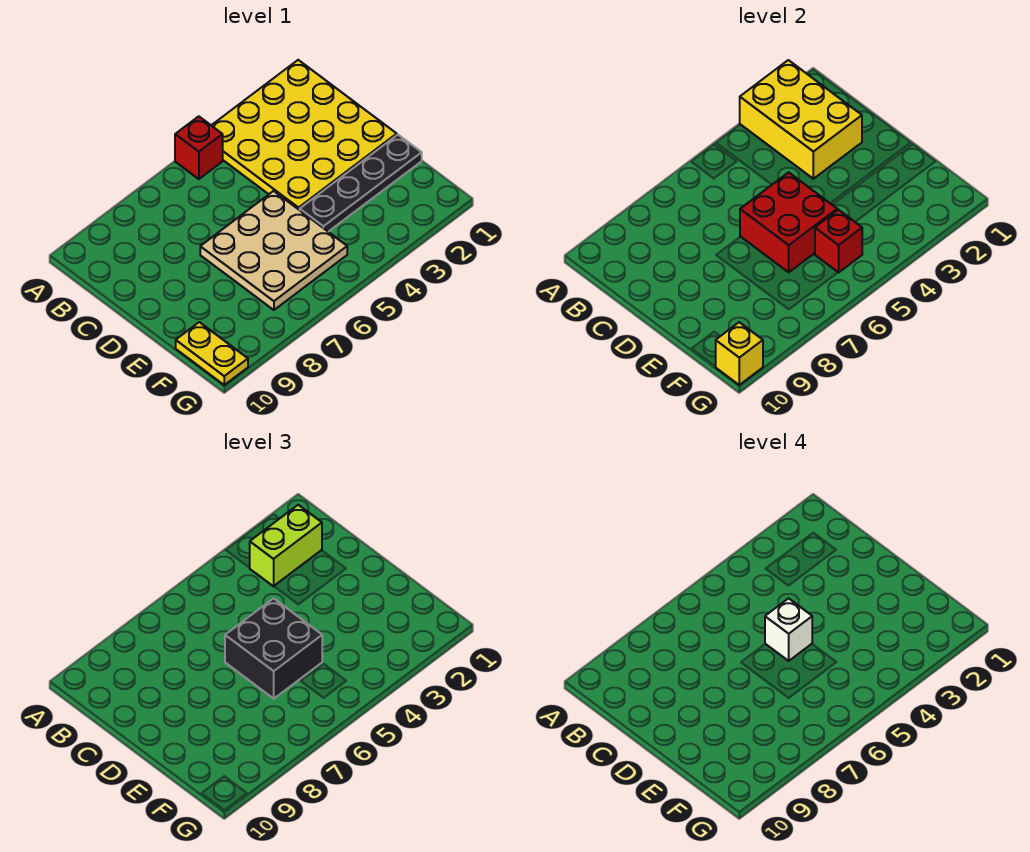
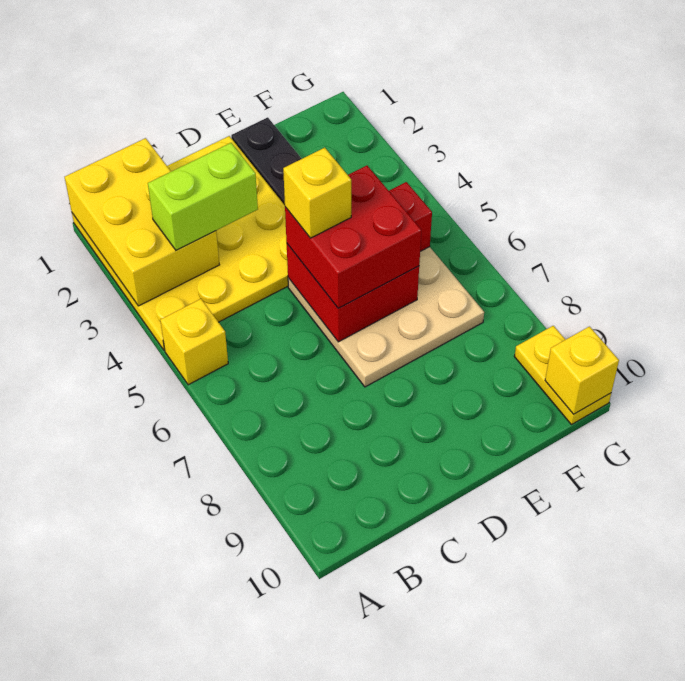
yellow 2x3 brick [740,60,862,179] -> yellow 2x3 brick turned to [65,138,219,306]
red 1x1 brick [175,116,223,179] -> yellow 1x1 brick [160,299,228,385]
lime 1x2 brick [250,505,322,586] -> lime 1x2 brick turned to [148,143,258,250]
black 2x2 brick [225,598,322,699] -> red 2x2 brick [285,166,421,308]
white 1x1 brick [765,598,812,661] -> yellow 1x1 brick [283,148,351,238]
yellow 1x2 plate [176,322,248,385] -> yellow 1x2 plate turned to [514,326,611,425]

